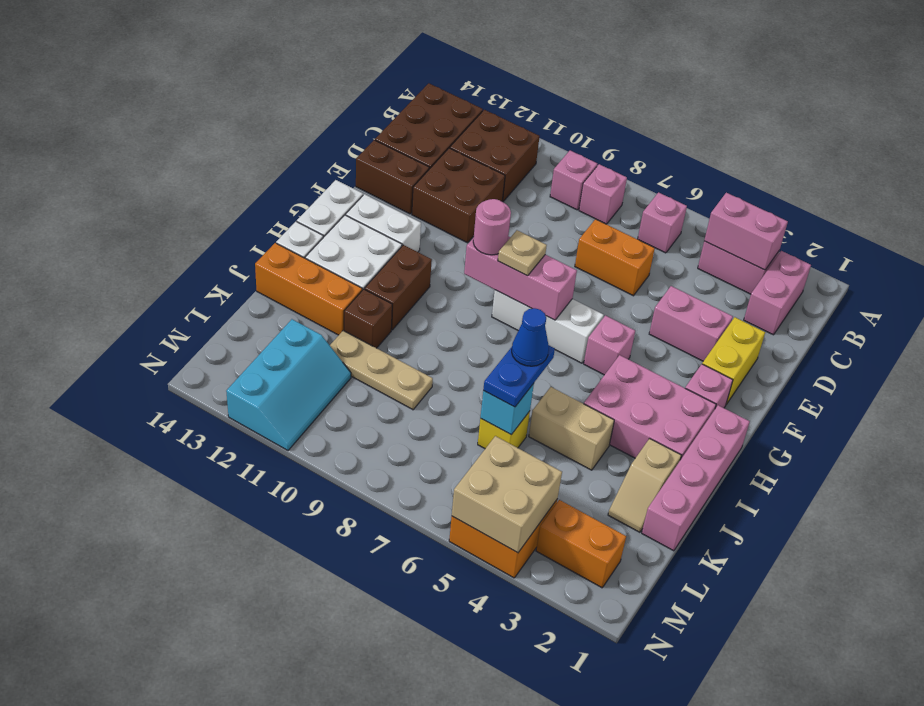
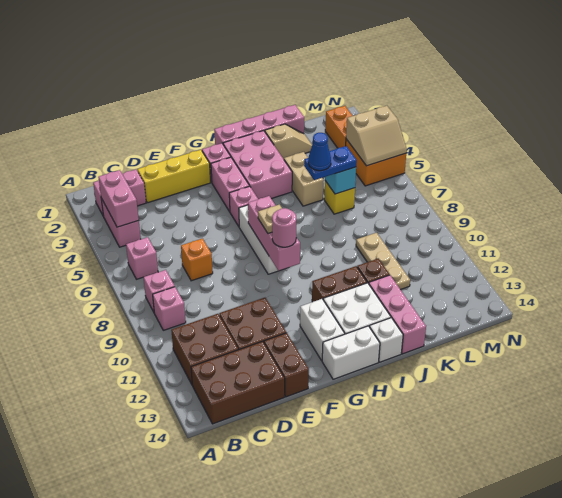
orange 1x2 brick [575,219,655,296] -> orange 1x1 brick [181,238,213,281]
yellow 1x2 brick [702,317,765,404] -> yellow 1x3 brick [137,150,210,203]
pink 1x2 brick [649,286,733,361] -> pink 1x2 brick moved to [211,157,249,212]
orange 1x3 brick [255,243,362,335] -> pink 1x3 brick [369,275,426,354]
cyan 2x3 slope [226,319,351,450] -> none
tan 2x2 brick [452,436,562,553] -> tan 2x2 slope [346,106,407,166]

